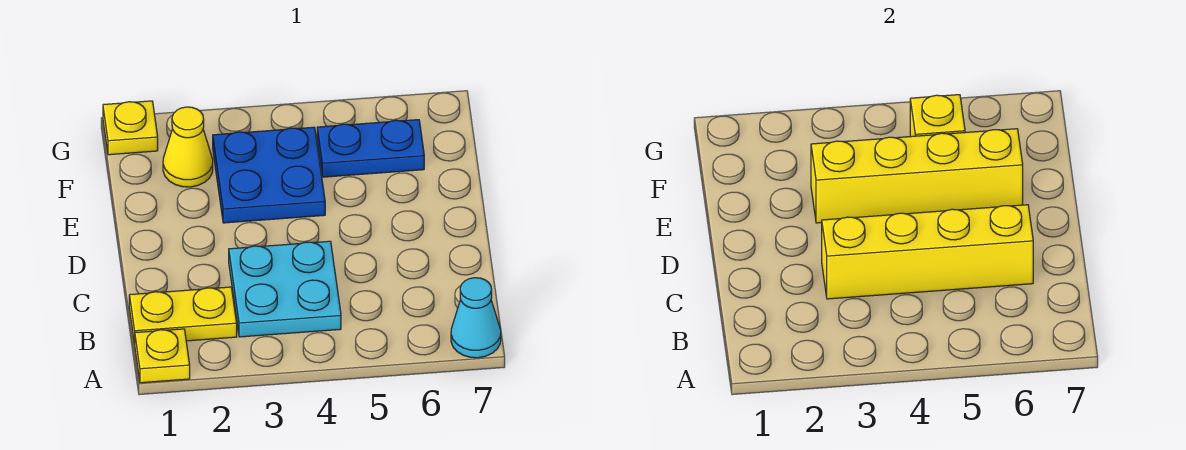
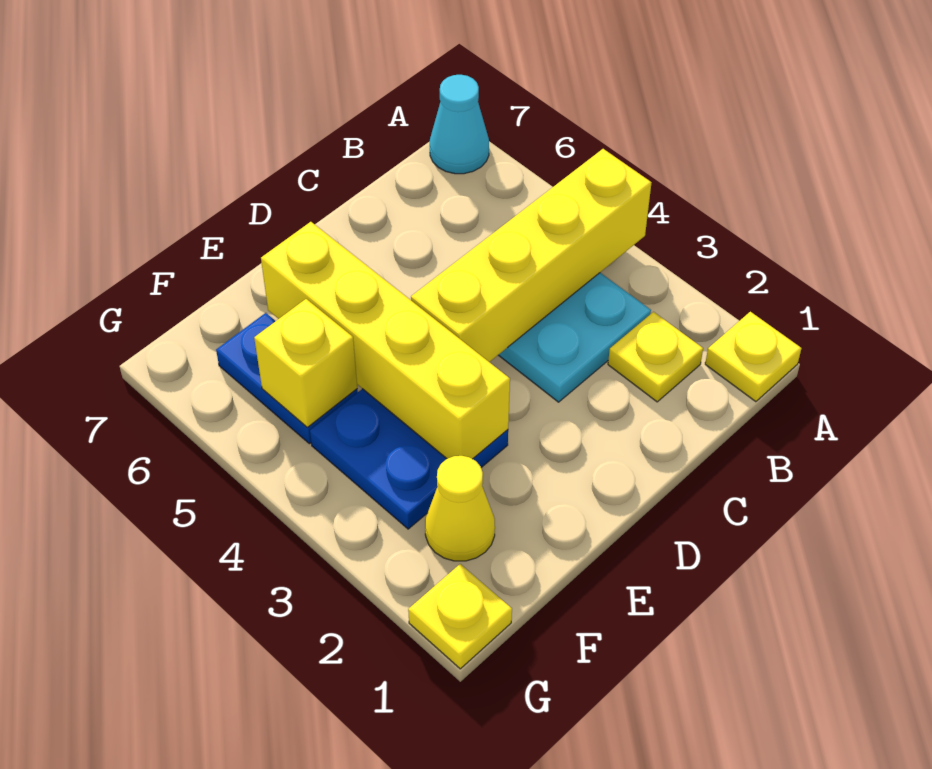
yellow 1x2 plate [129,287,237,344] -> yellow 1x1 plate [608,312,703,402]
yellow 1x4 brick [822,205,1033,299] -> yellow 1x4 brick turned to [411,149,652,362]

